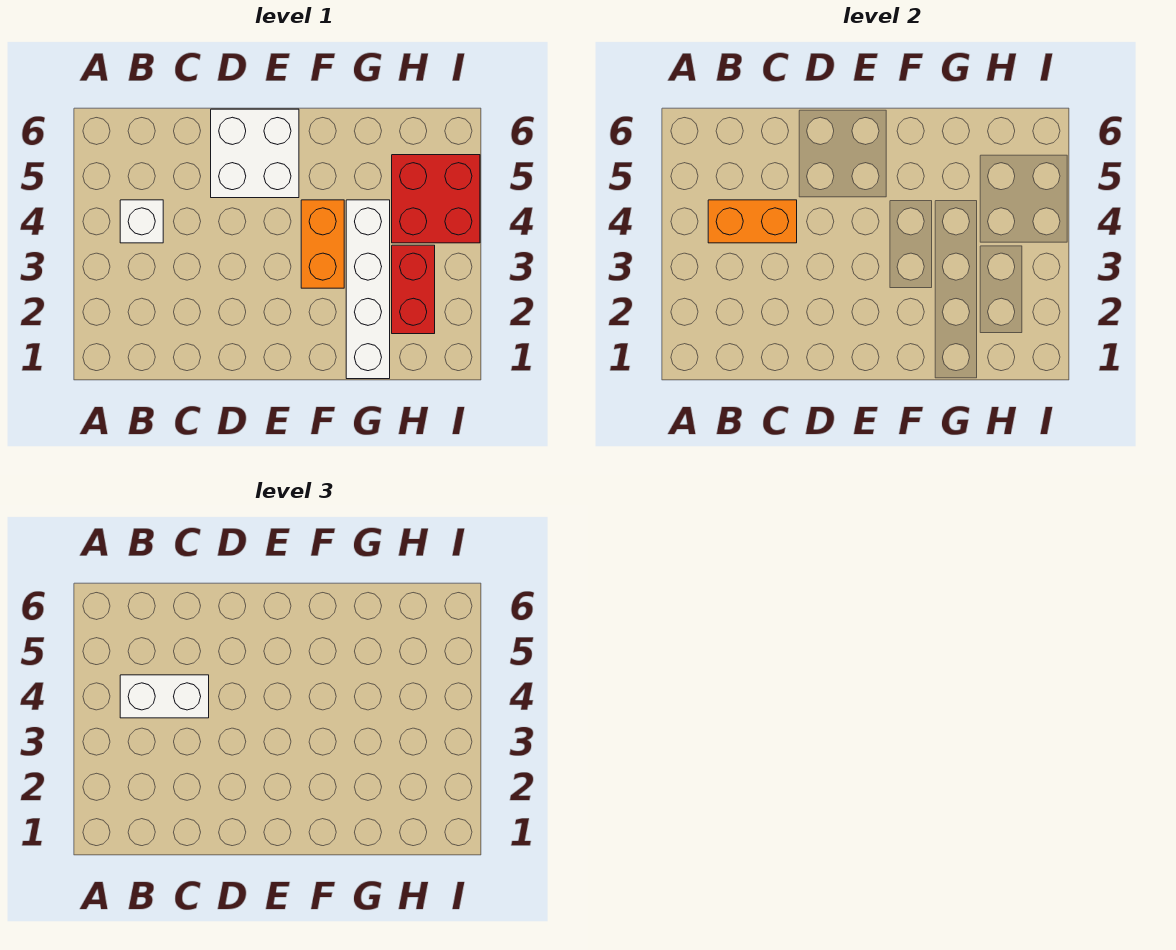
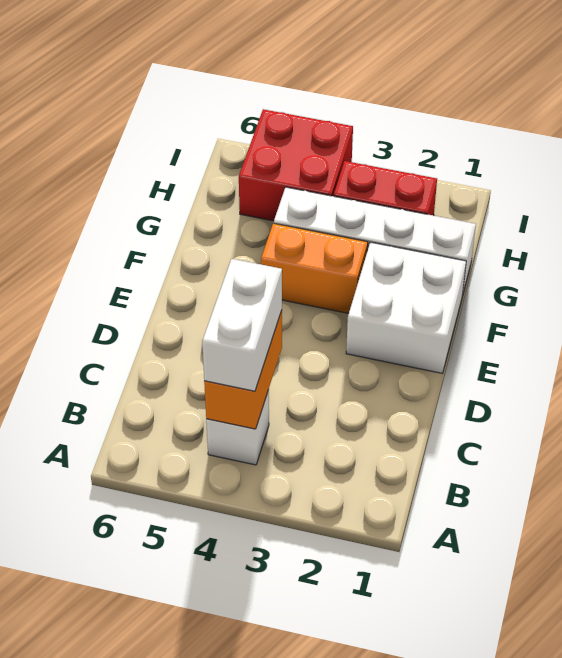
white 2x2 brick [211,109,299,198] -> white 2x2 brick moved to [346,242,466,373]

